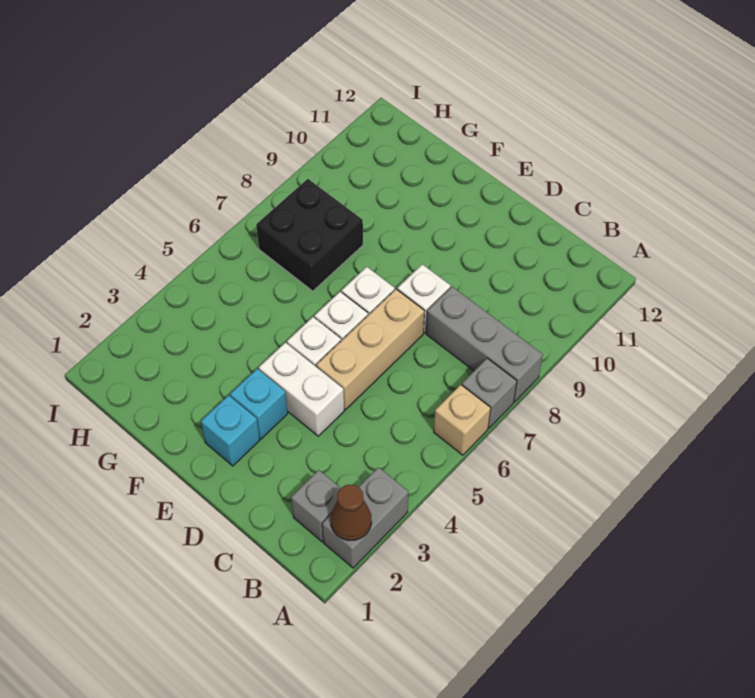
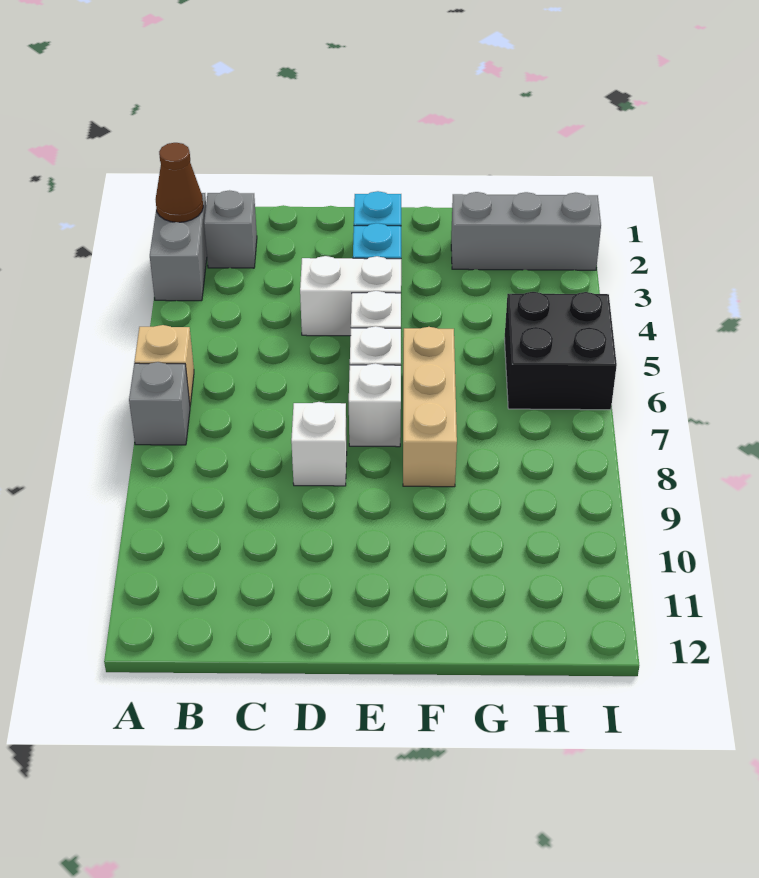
grey 1x3 brick [426,287,543,402] -> grey 1x3 brick moved to [451,192,601,270]
tan 1x3 brick [316,289,424,410] -> tan 1x3 brick moved to [403,327,457,487]
black 2x2 brick [256,179,363,291] -> black 2x2 brick moved to [504,292,617,410]

